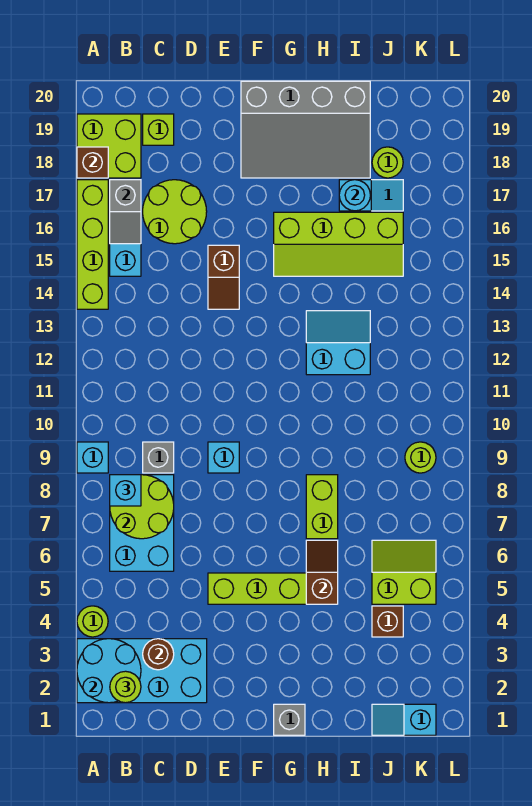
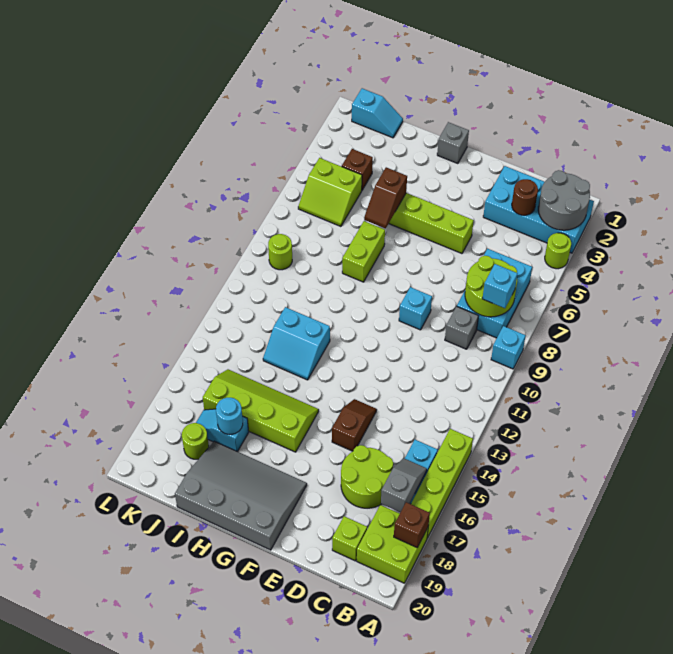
cyan 2x2 round brick [77,639,141,703] -> grey 2x2 round brick [538,170,590,230]
lime 1x1 round brick [110,671,141,703] -> none

